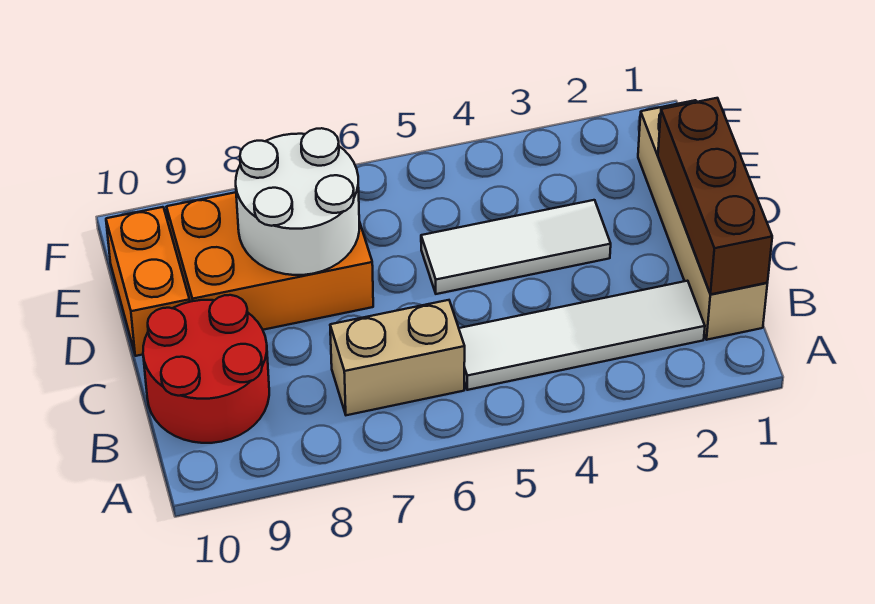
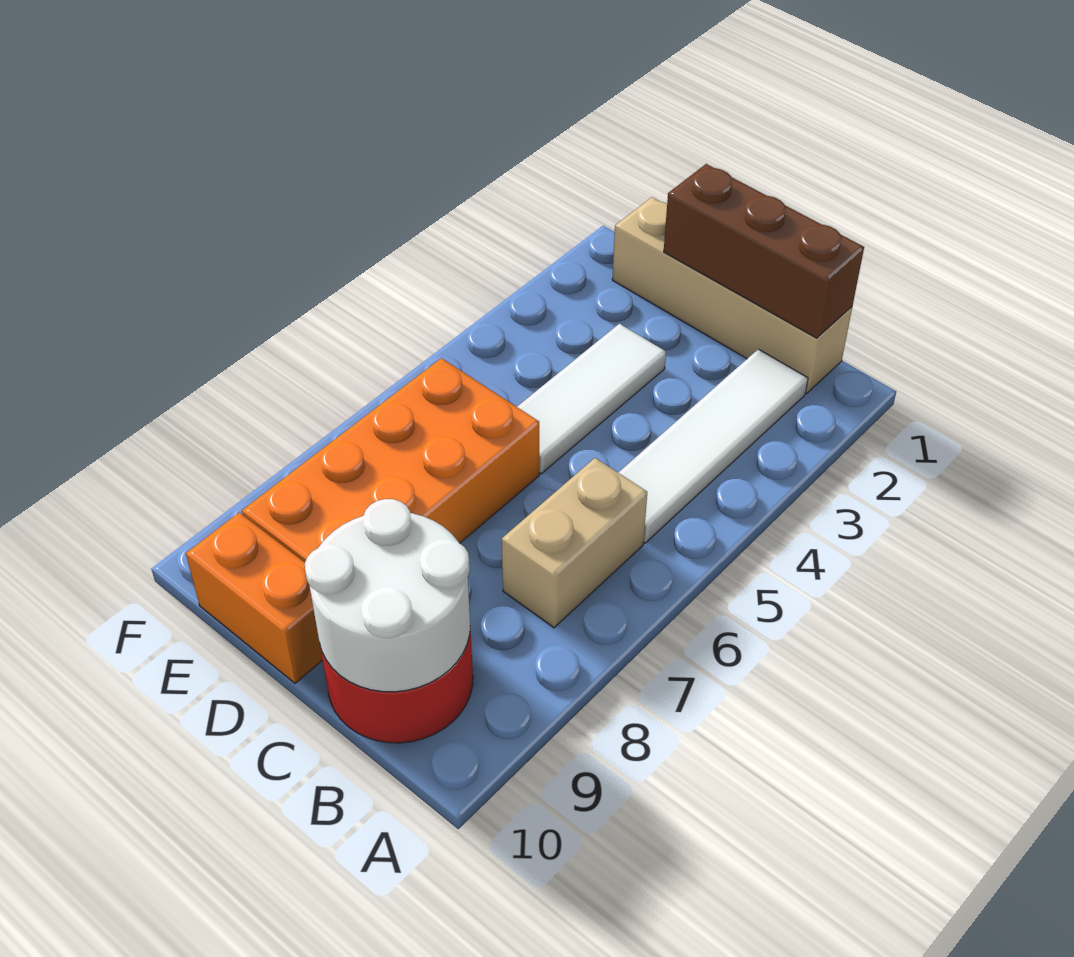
orange 2x3 brick [167,192,373,330] -> orange 2x4 brick [242,358,539,562]
white 2x2 round brick [236,128,359,275] -> white 2x2 round brick moved to [305,499,470,692]

